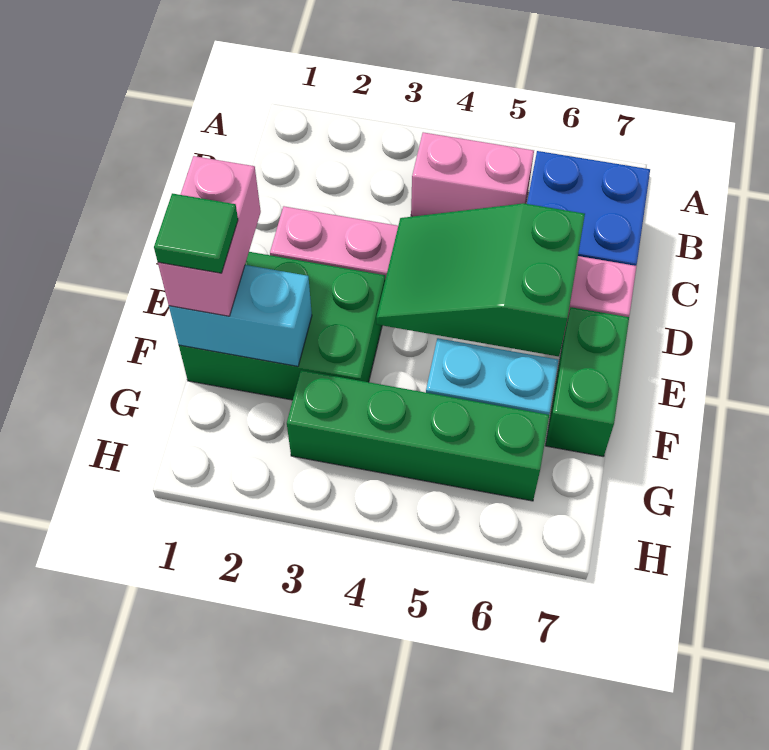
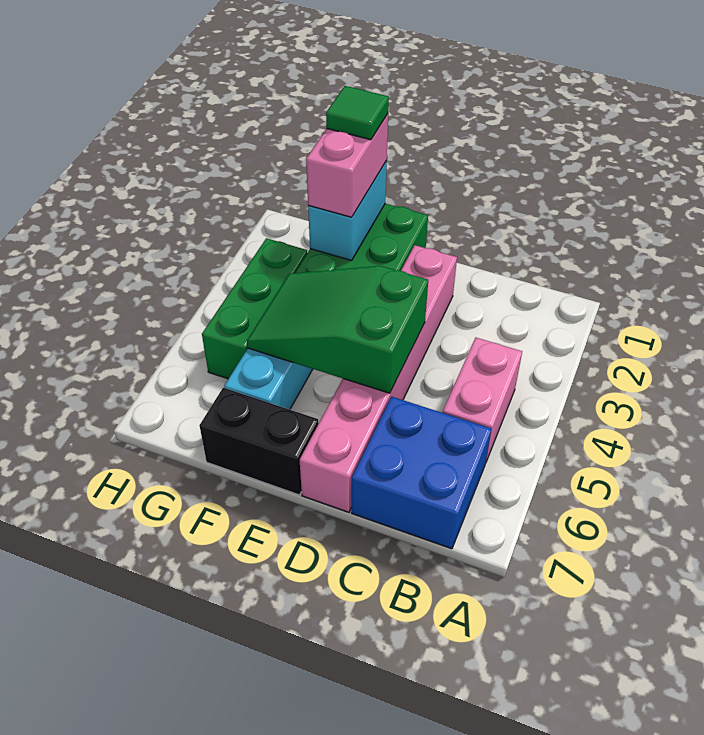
green 2x3 slope [376,203,585,356] -> green 2x3 slope turned to [247,266,428,393]
pink 1x2 brick [158,156,261,316] -> pink 1x2 brick turned to [306,114,388,217]
green 1x2 brick [545,307,629,457] -> black 1x2 brick [199,388,319,495]
green 1x4 brick [287,370,549,501] -> green 1x3 brick [202,238,307,379]

